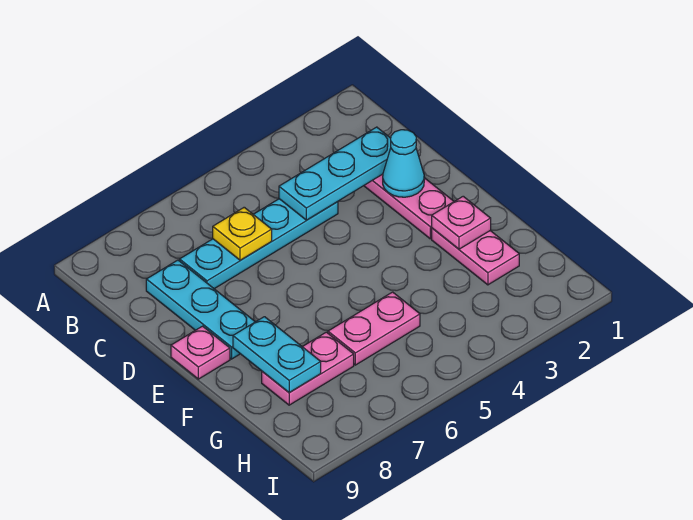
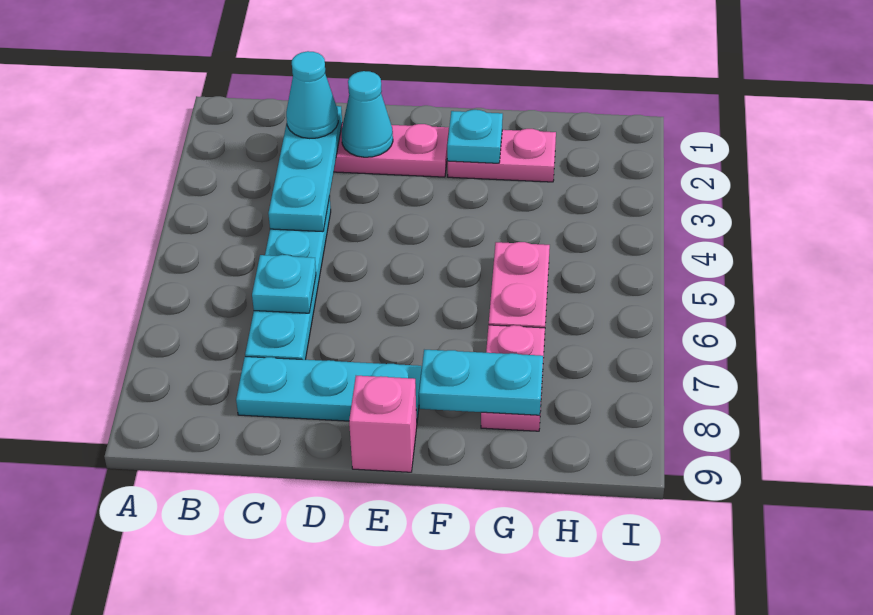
none -> cyan 1x1 cone [286,51,338,139]
yellow 1x1 plate [213,207,272,260] -> cyan 1x1 plate [252,255,316,313]
pink 1x1 plate [171,326,230,379] -> pink 1x1 brick [349,376,417,472]
pink 1x1 plate [432,196,491,249] -> cyan 1x1 plate [447,110,503,163]

